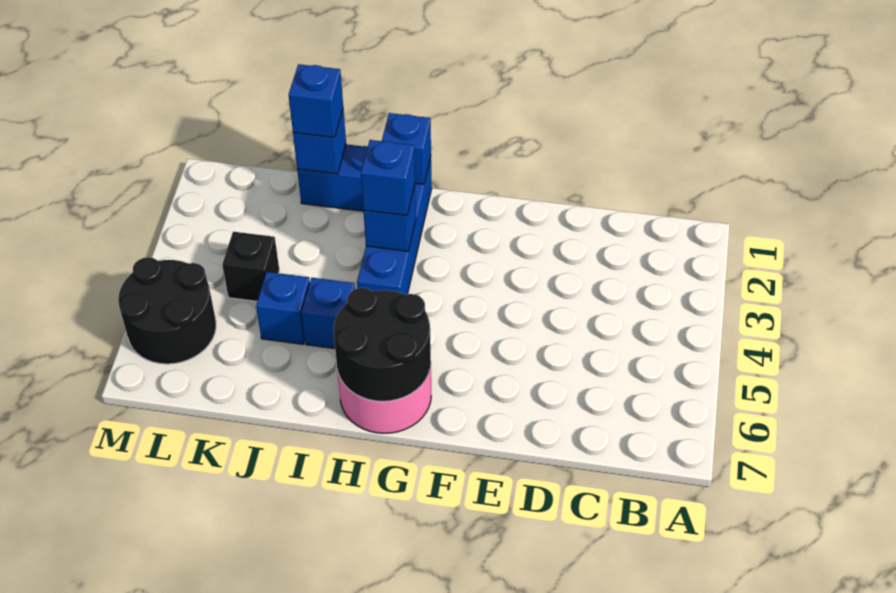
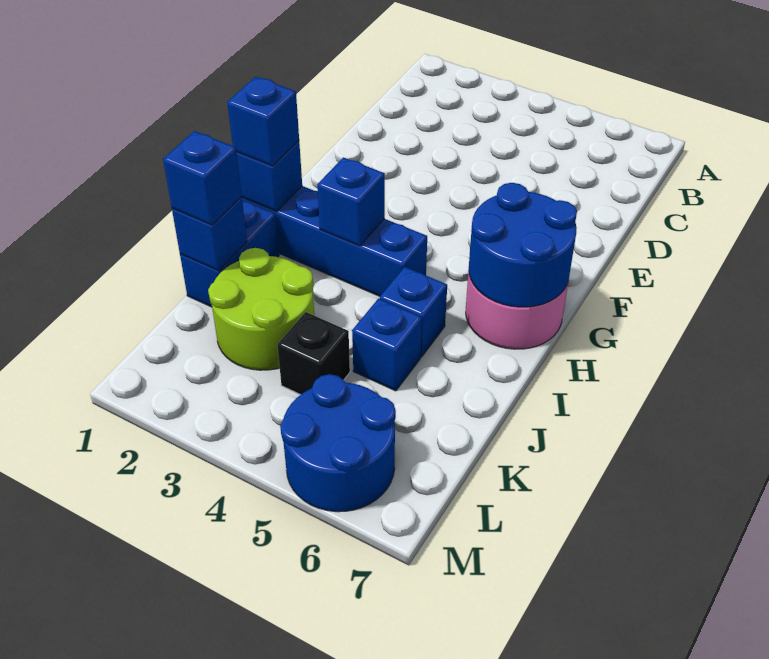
black 2x2 round brick [334,288,431,401] -> blue 2x2 round brick [469,183,577,307]
blue 1x1 brick [361,140,415,216] -> blue 1x1 brick moved to [227,77,299,166]
none -> lime 2x2 round brick [208,248,314,370]
black 2x2 round brick [118,257,216,364] -> blue 2x2 round brick [280,374,396,512]

